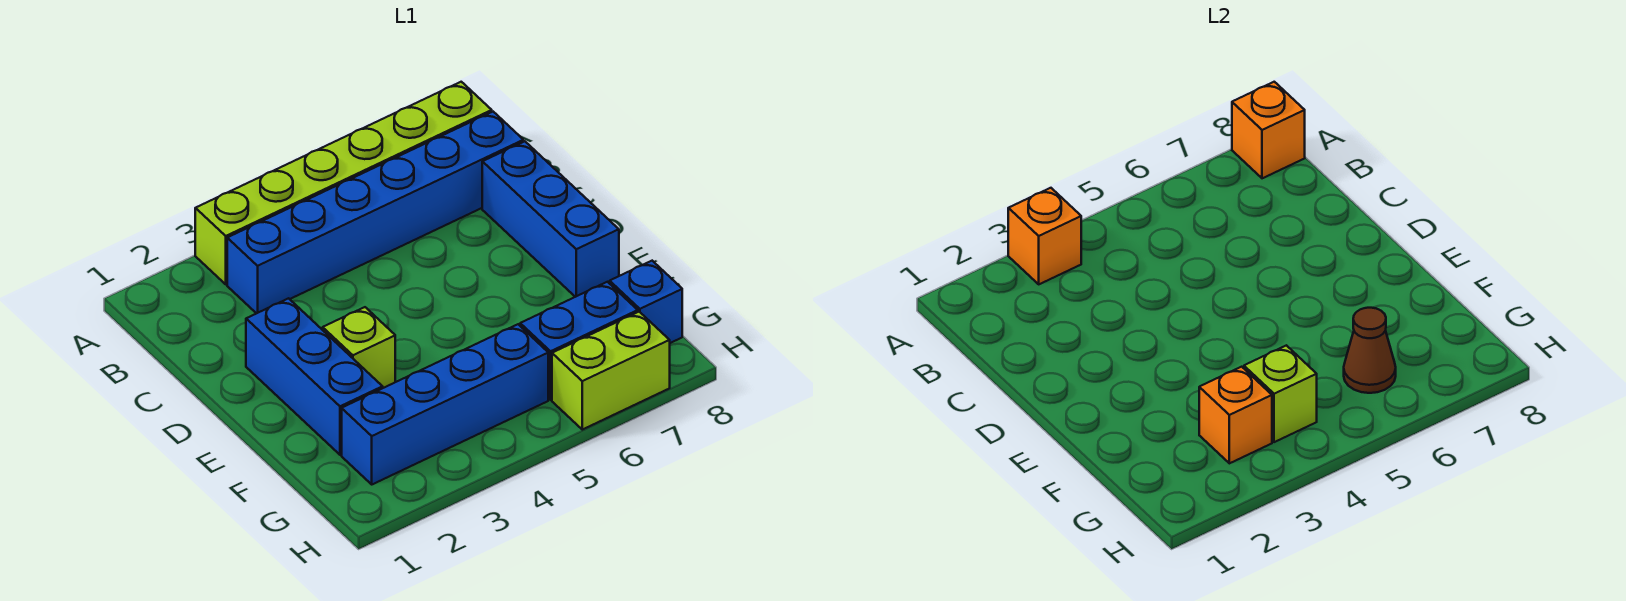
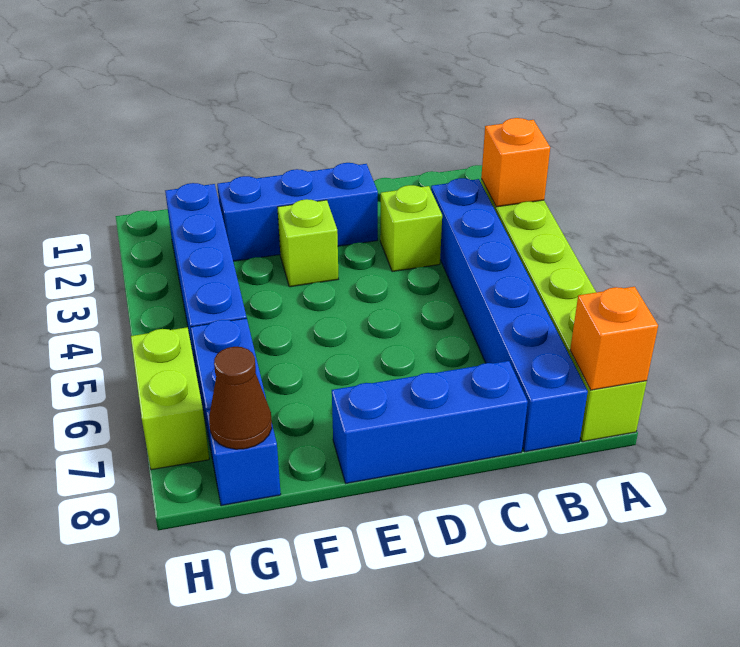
orange 1x1 brick [1199,367,1272,463] -> none
lime 1x1 brick [1244,345,1317,442] -> lime 1x1 brick moved to [380,185,442,272]
brown 1x1 cone [1344,308,1396,393] -> brown 1x1 cone moved to [209,347,272,449]

